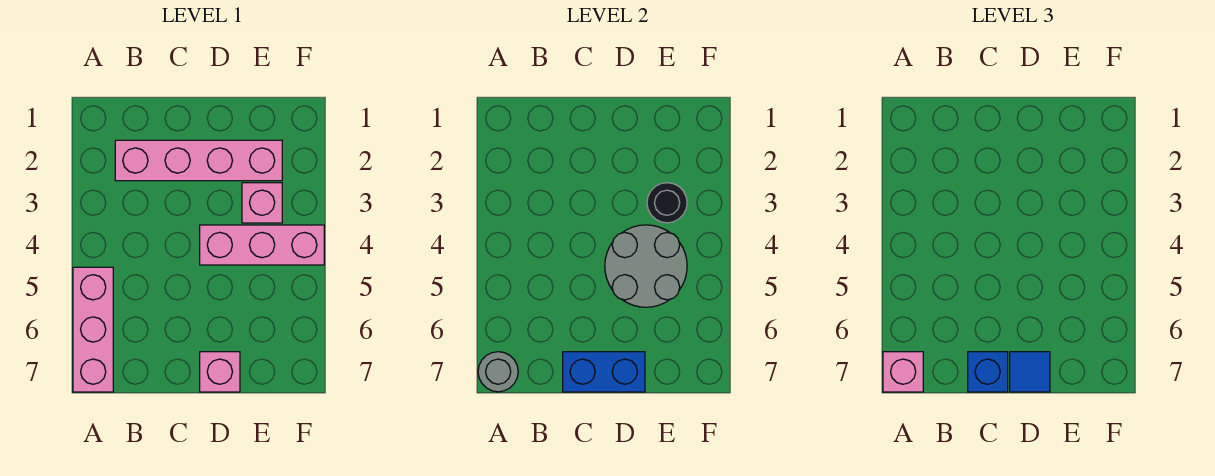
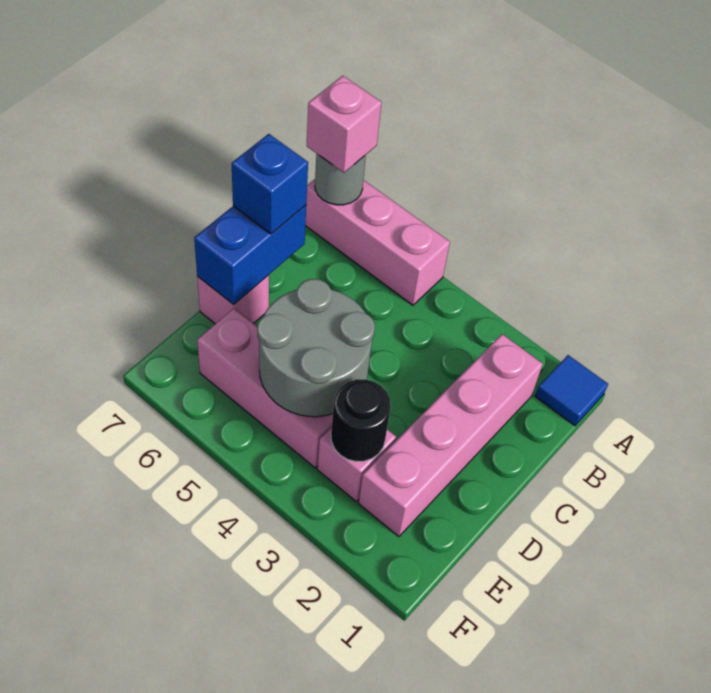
pink 1x3 brick [200,225,324,265] -> pink 1x3 brick turned to [197,308,333,468]
blue 1x1 tile [1010,352,1050,392] -> blue 1x1 tile moved to [535,355,608,426]

